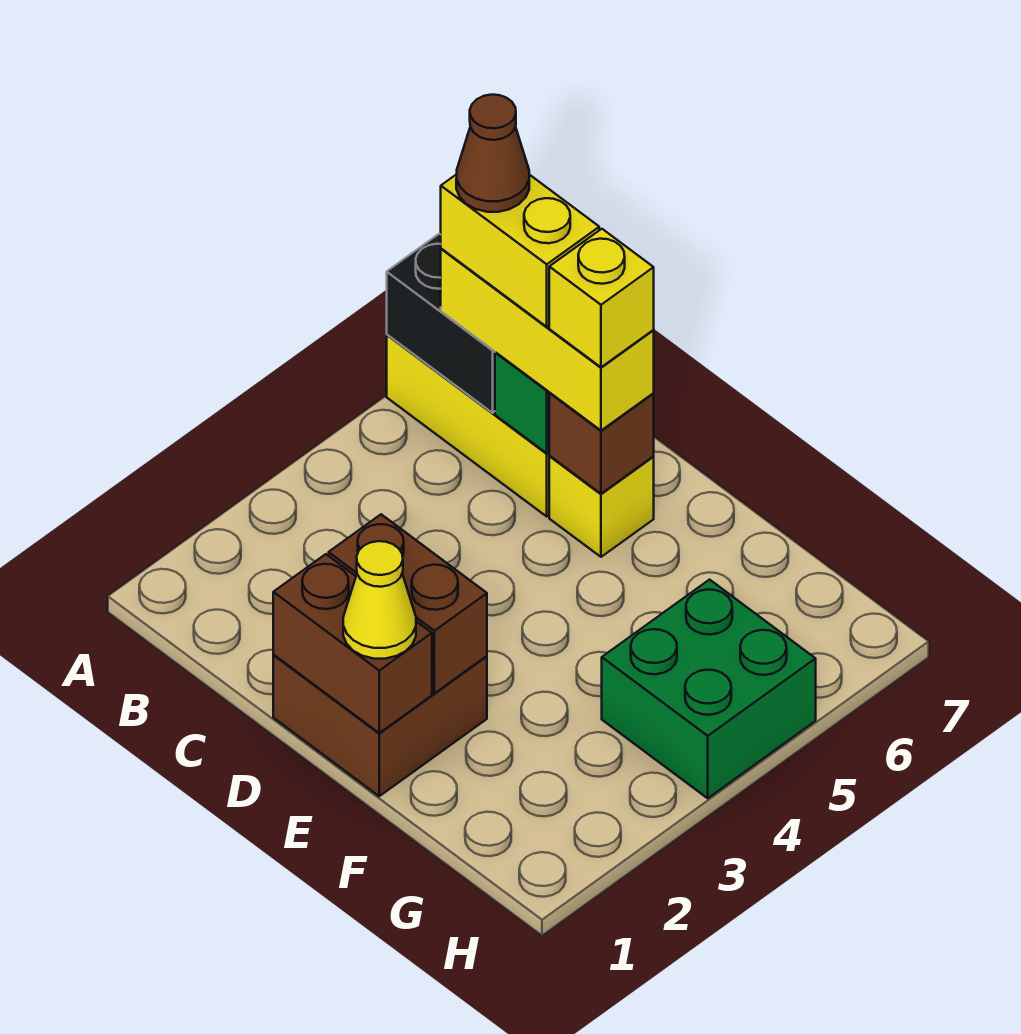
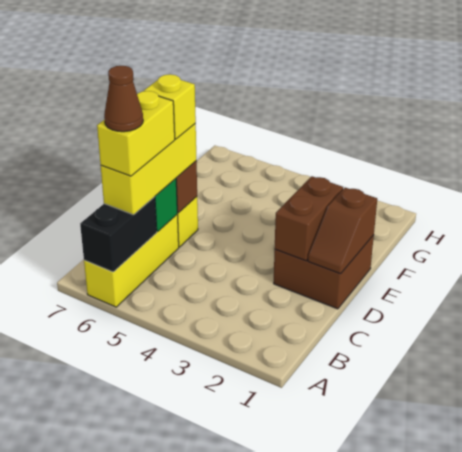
brown 1x2 brick [273,554,432,733] -> brown 1x2 slope [308,188,377,274]
yellow 1x1 cone [343,541,416,659] -> none
green 2x2 brick [602,580,816,798] -> none

